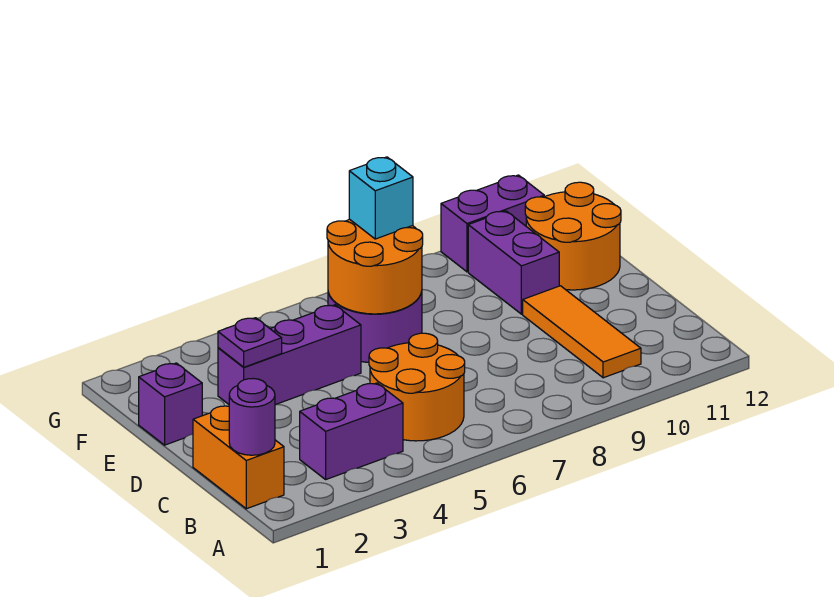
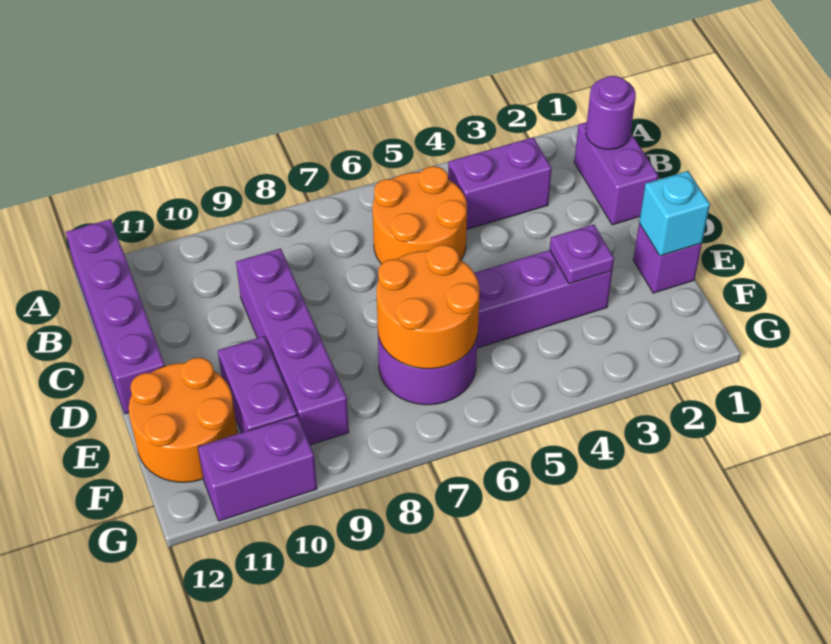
none -> purple 1x4 brick [66,219,165,414]
orange 1x2 brick [193,406,284,509] -> purple 1x2 brick [574,122,658,225]
orange 1x3 tile [523,286,641,378] -> none
none -> purple 1x4 brick [236,248,349,445]
cyan 1x1 brick [349,157,413,239] -> cyan 1x1 brick moved to [639,171,710,256]

